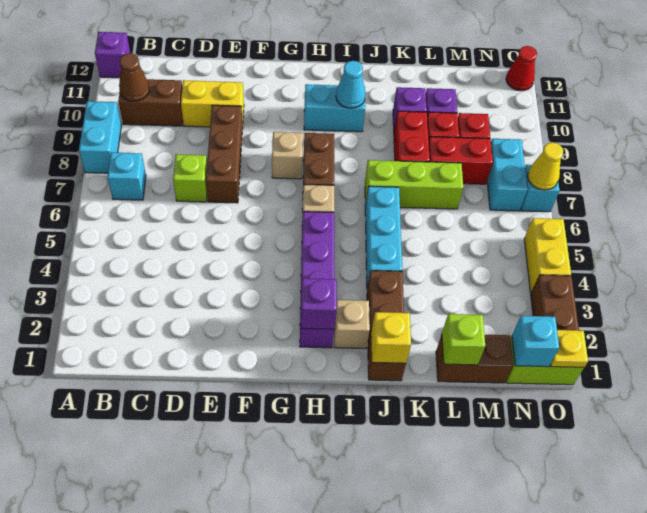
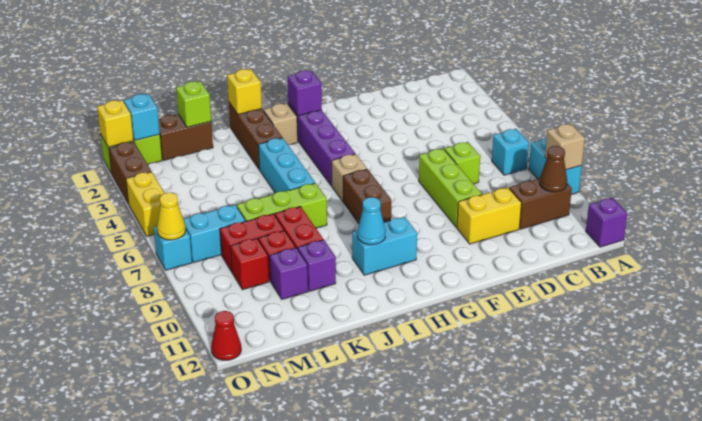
brown 1x3 brick [206,105,242,203] -> lime 1x3 brick [419,149,482,228]
tan 1x1 brick [272,132,303,179] -> tan 1x1 brick moved to [545,124,585,170]
cyan 1x2 brick [487,139,528,211] -> cyan 1x2 brick turned to [183,205,245,263]
yellow 1x1 plate [550,330,588,367] -> yellow 1x1 brick [97,100,133,147]

